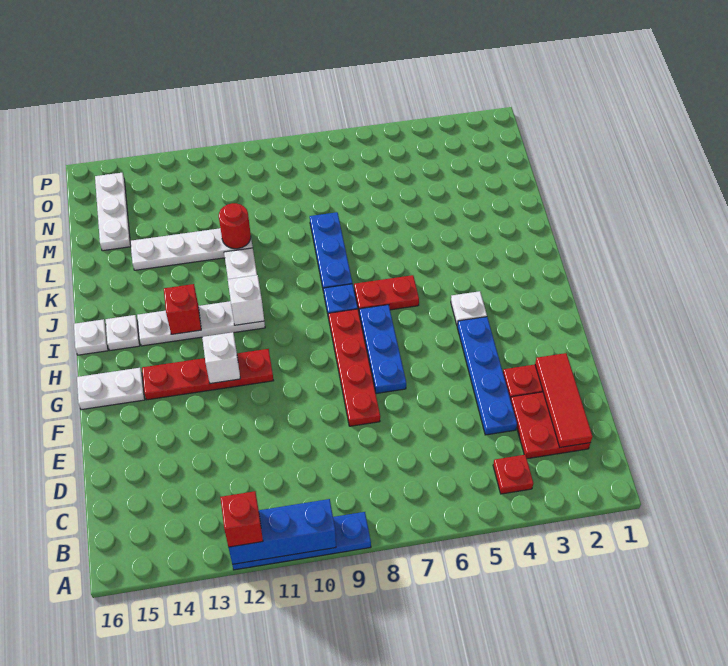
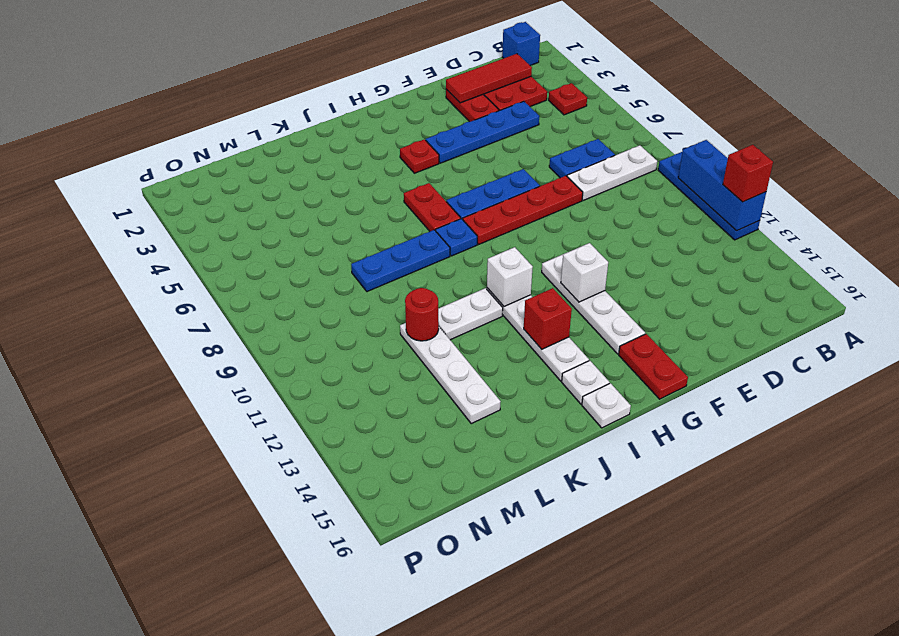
none -> blue 1x1 brick [502,22,540,66]
none -> blue 1x2 plate [549,139,615,178]
red 1x4 plate [142,349,274,400] -> white 1x4 plate [542,254,645,354]
white 1x2 plate [77,368,145,410] -> red 1x2 plate [619,334,688,399]
white 1x1 plate [451,291,487,326] -> red 1x1 plate [400,139,439,173]
white 1x3 plate [95,173,131,251] -> white 1x3 plate moved to [567,145,657,200]

